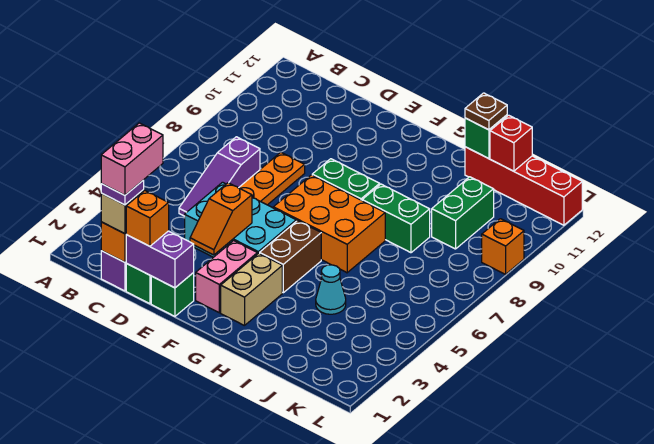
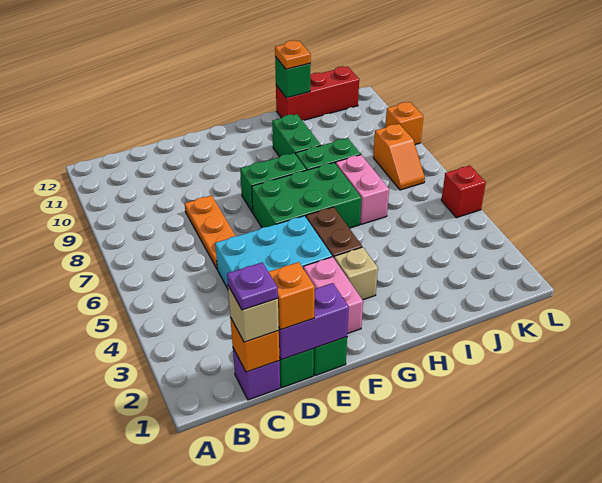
pink 1x2 brick [101,123,163,195] -> pink 1x2 brick moved to [336,155,389,224]
purple 1x3 slope [179,137,260,216] -> none
orange 1x2 slope [190,183,252,255] -> orange 1x2 slope moved to [373,124,425,190]
orange 2x3 brick [273,175,385,273] -> green 2x3 brick [252,163,361,228]
tan 1x2 brick [221,253,282,326] -> tan 1x1 brick [334,247,378,300]
cyan 1x1 cone [316,265,346,314] -> none
red 1x4 brick [465,147,582,225] -> red 1x3 brick [276,66,359,121]
brown 1x1 plate [465,93,507,130] -> orange 1x1 plate [275,40,311,69]
green 1x2 brick [432,177,494,249] -> green 1x2 brick moved to [272,114,321,157]
red 1x1 brick [490,115,532,171] -> red 1x1 brick moved to [441,166,486,218]

